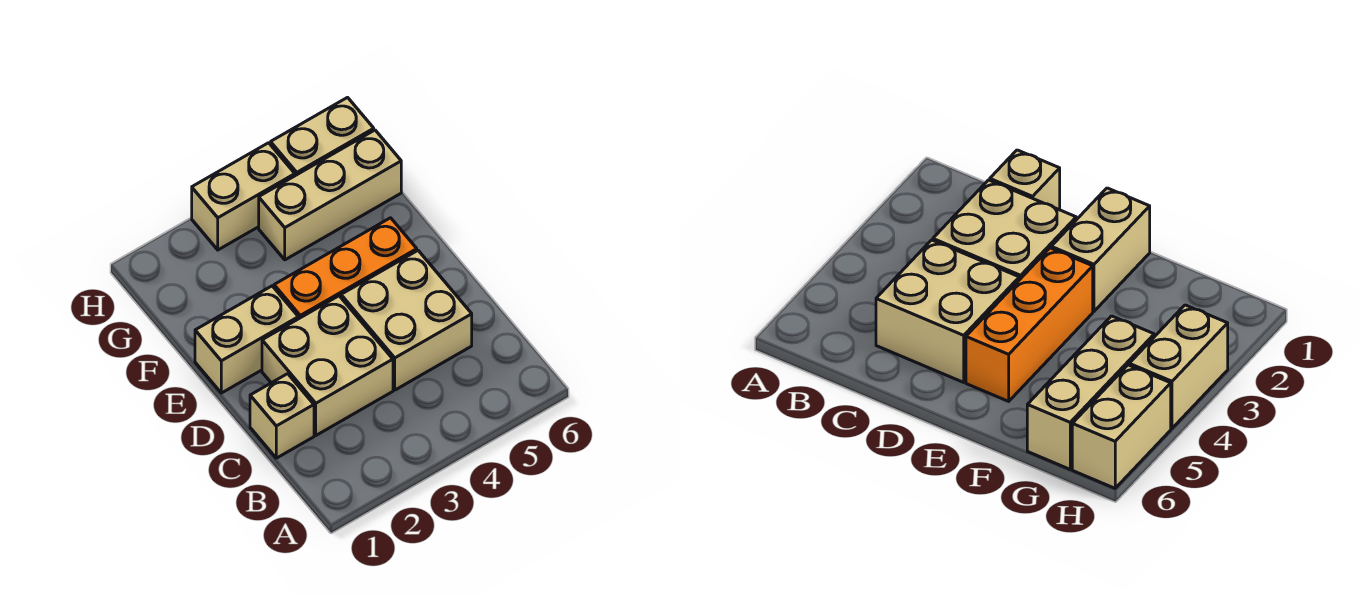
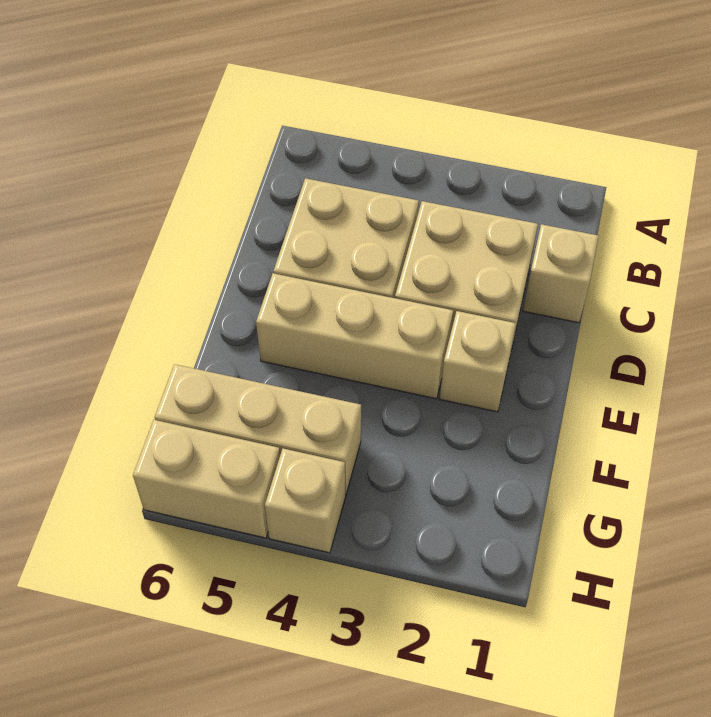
tan 1x2 brick [195,286,298,393] -> tan 1x1 brick [440,311,516,412]
orange 1x3 brick [274,218,417,319] -> tan 1x3 brick [256,273,453,399]
tan 1x2 brick [192,143,295,250] -> tan 1x1 brick [265,449,346,553]

